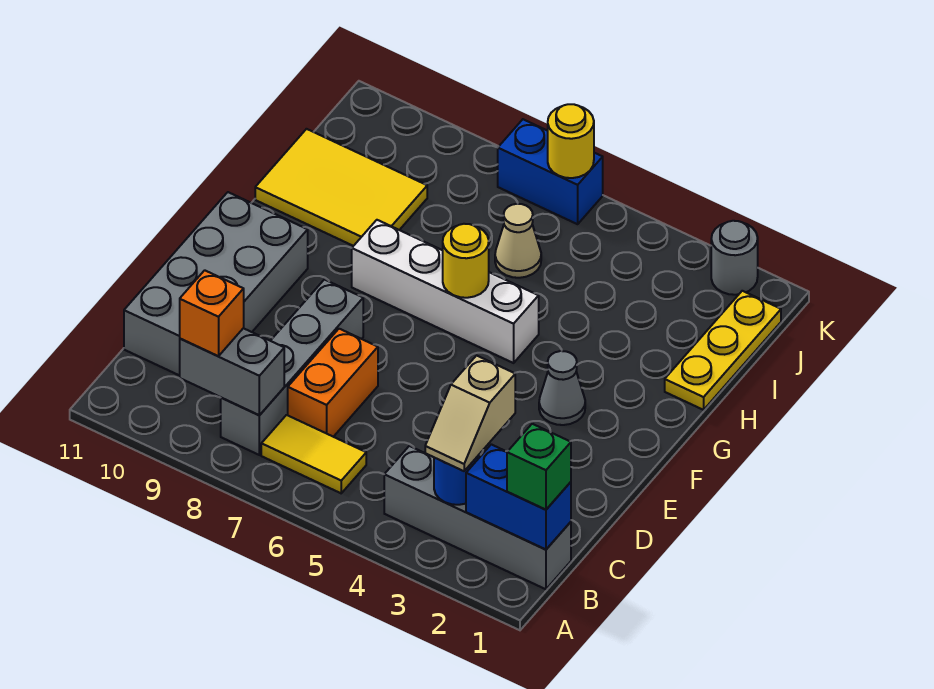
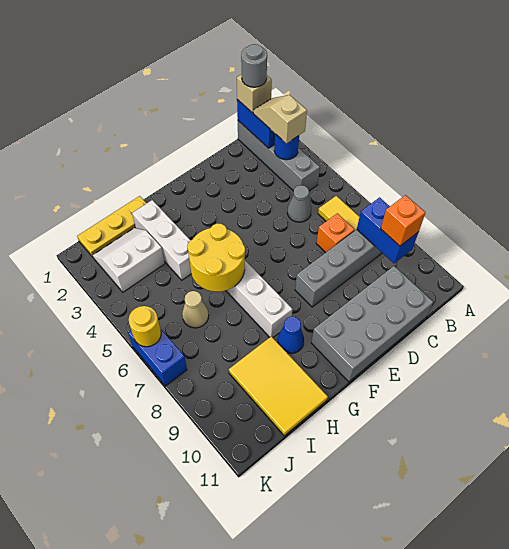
green 1x1 brick [507,424,571,510] -> tan 1x1 brick [237,74,272,113]
tan 1x2 slope [425,356,515,471] -> tan 1x2 slope turned to [253,95,307,143]
grey 1x2 brick [180,328,284,415] -> blue 1x2 brick [357,198,418,263]
orange 1x2 brick [288,329,378,437] -> orange 1x1 brick [316,213,355,253]
grey 1x1 cone [539,351,585,425] -> grey 1x1 cone moved to [287,185,311,222]
yellow 1x1 round brick [443,224,489,298] -> yellow 2x2 round brick [187,223,245,292]
none -> blue 1x1 cone [278,317,304,354]
none -> white 1x3 brick [132,200,191,280]
none -> white 2x2 slope [93,228,165,292]
grey 1x1 round brick [711,221,758,295] -> grey 1x1 round brick moved to [241,44,267,87]

